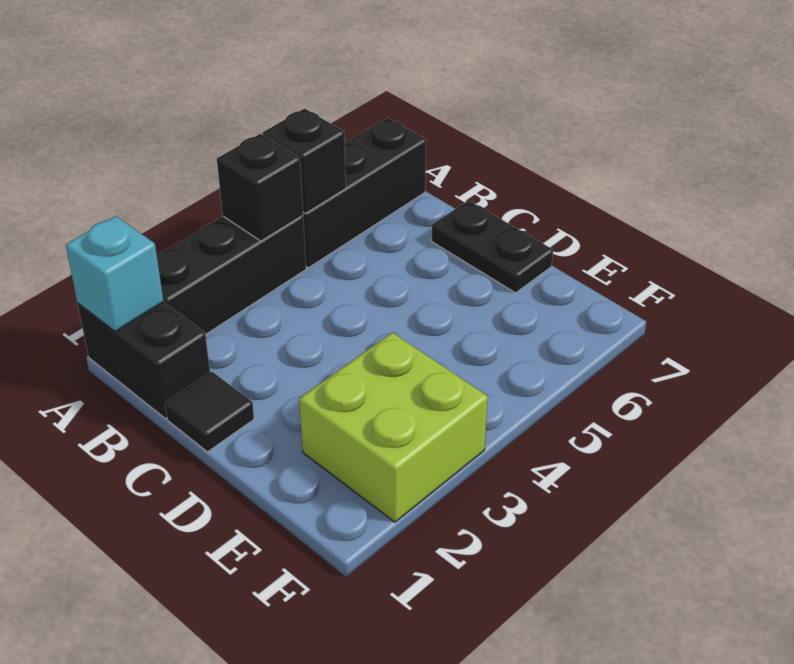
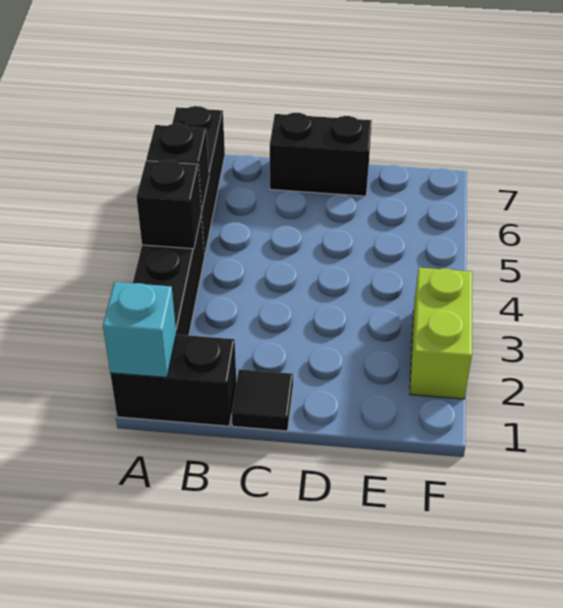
black 1x2 plate [432,200,553,293] -> black 1x2 brick [270,113,372,196]
lime 2x2 brick [299,332,488,522] -> lime 1x2 brick [410,268,472,399]

